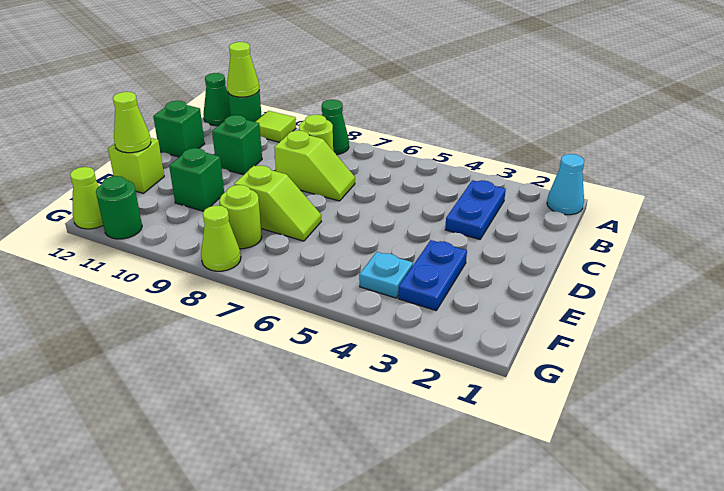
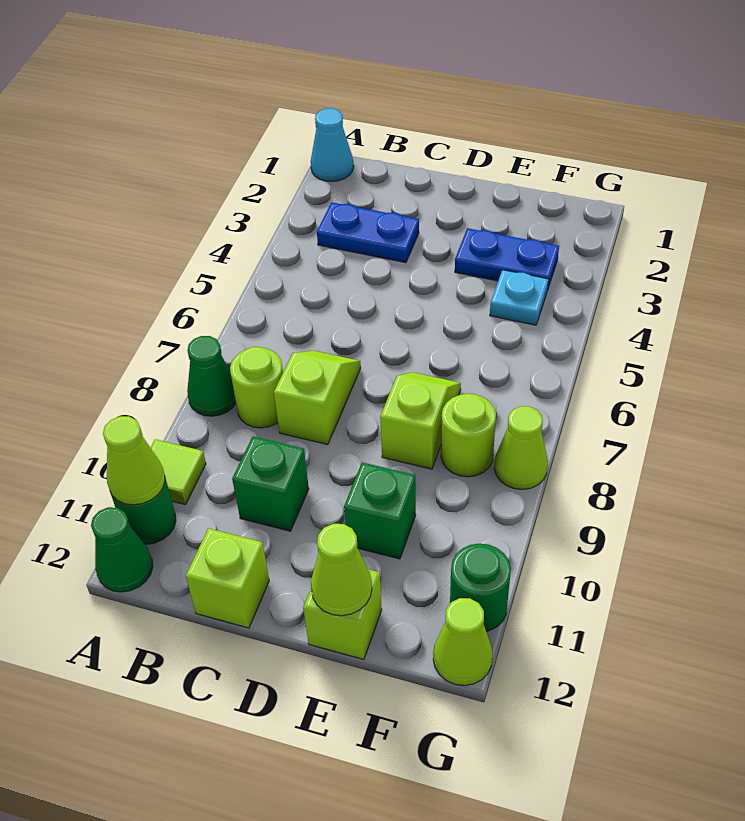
green 1x1 brick [153,101,205,157] -> lime 1x1 brick [186,528,269,628]

